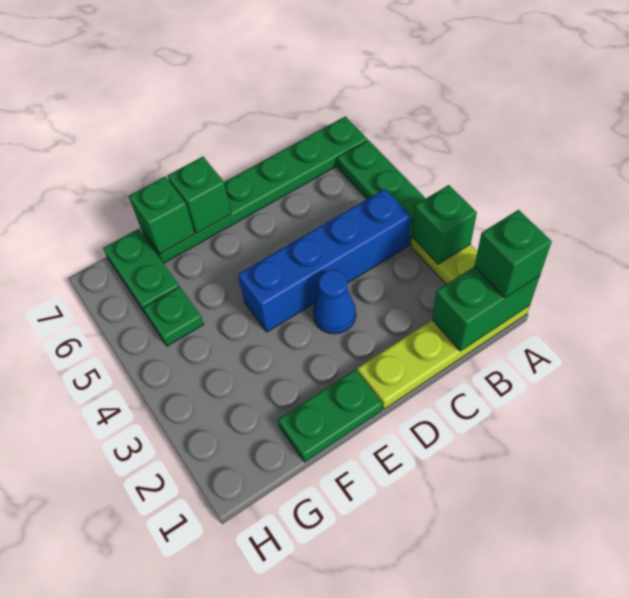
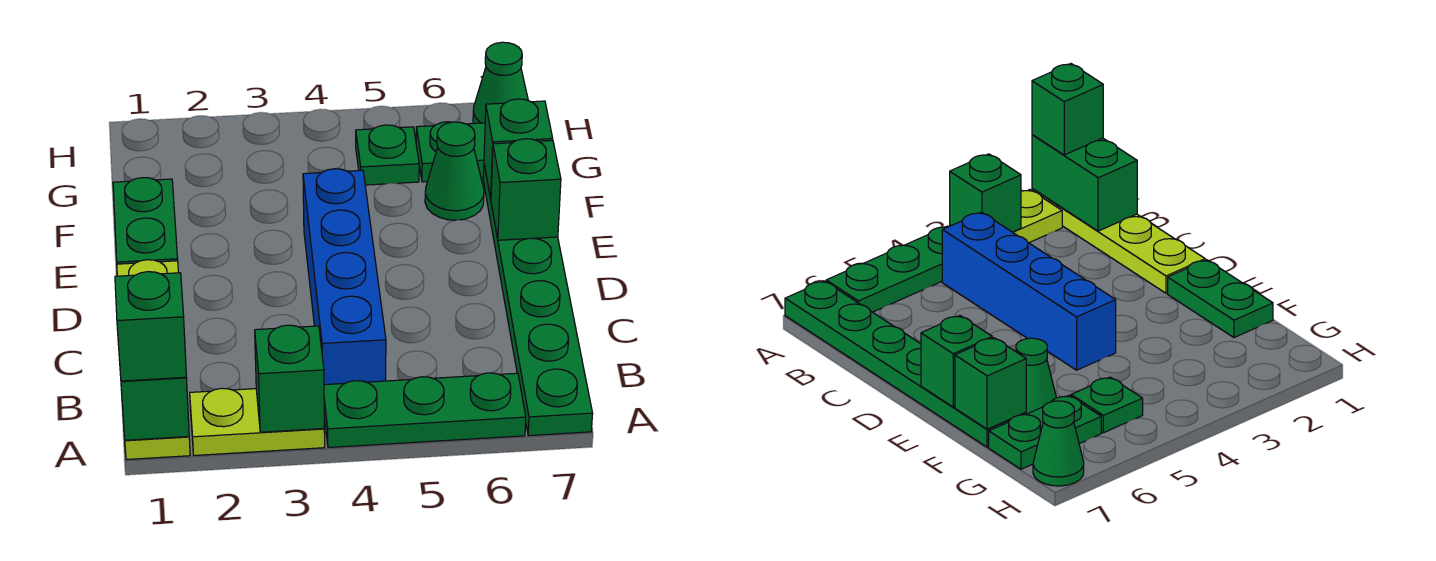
blue 1x1 cone [313,270,356,334] -> none
none -> green 1x1 cone [425,122,484,220]
none -> green 1x1 cone [473,42,528,124]

